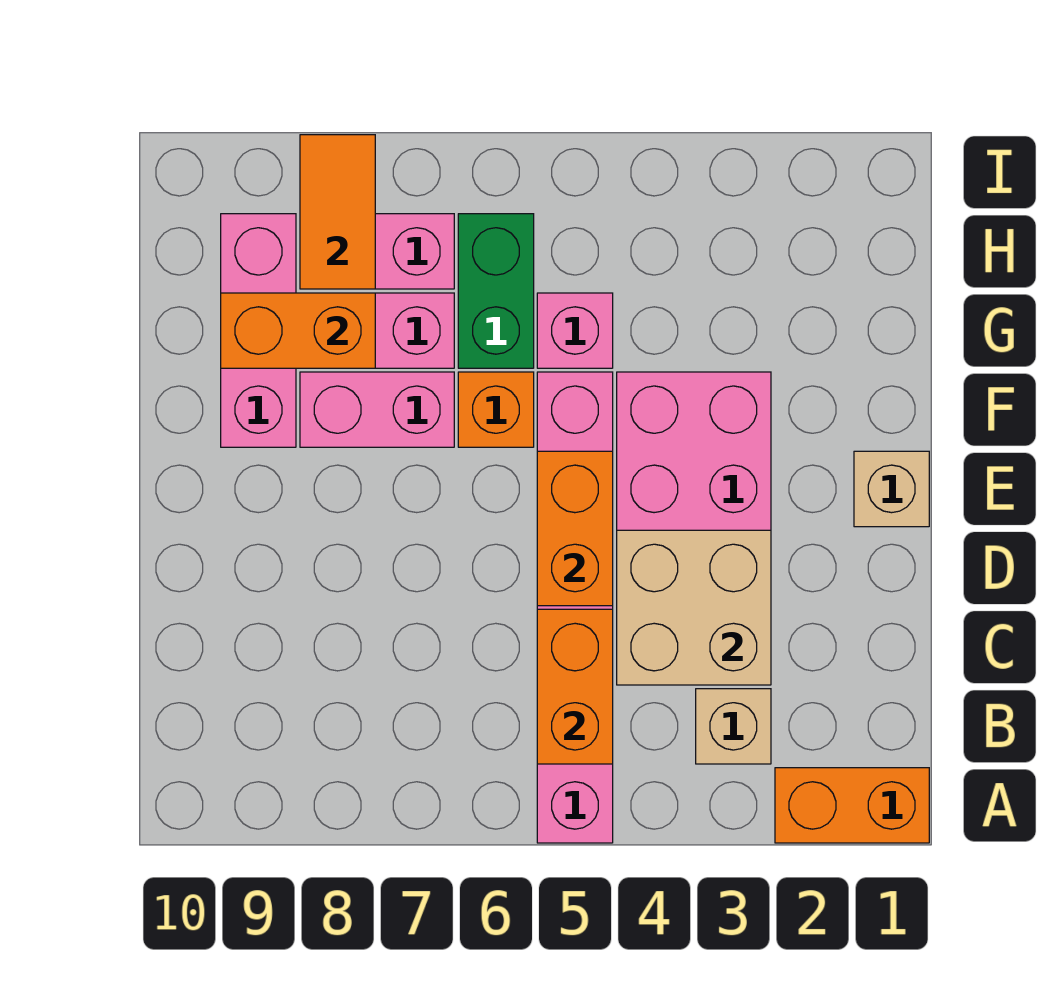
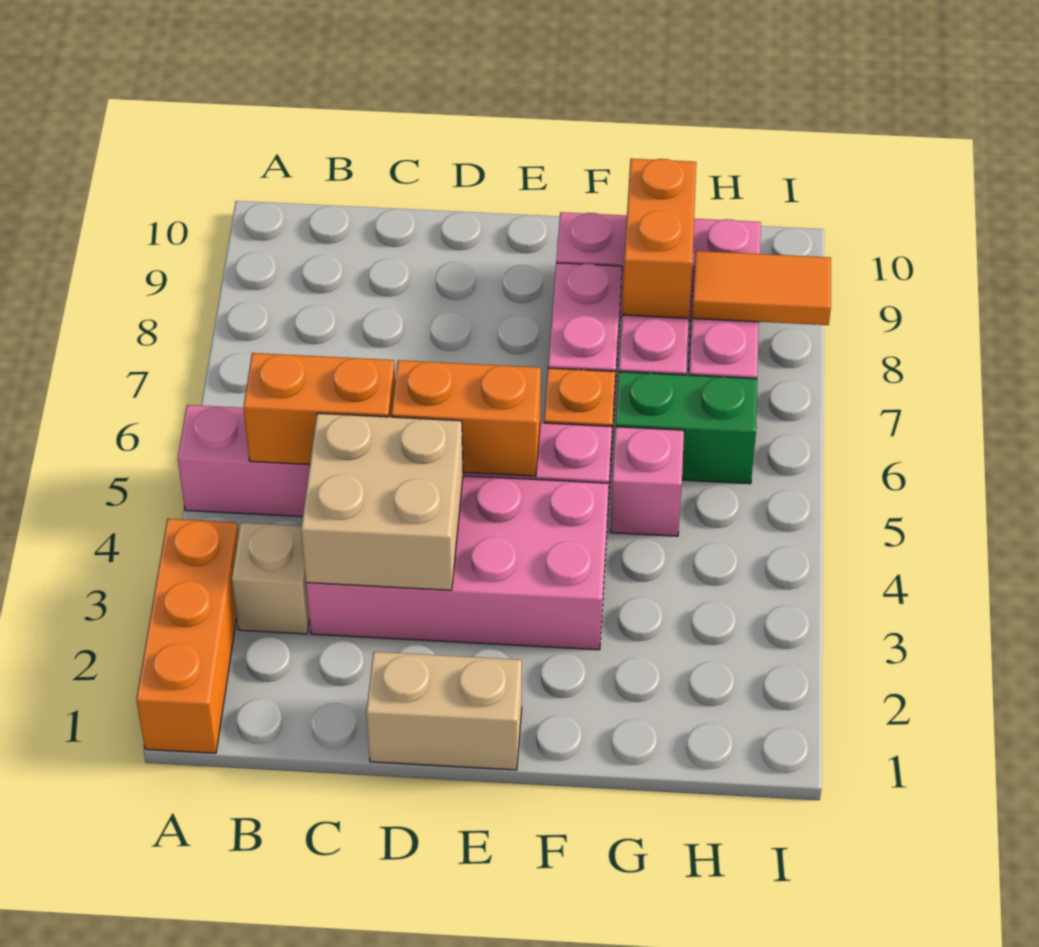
orange 1x2 brick [775,768,929,843] -> orange 1x3 brick [136,519,238,753]
tan 1x1 brick [854,451,929,527] -> tan 1x2 brick [366,652,522,770]

